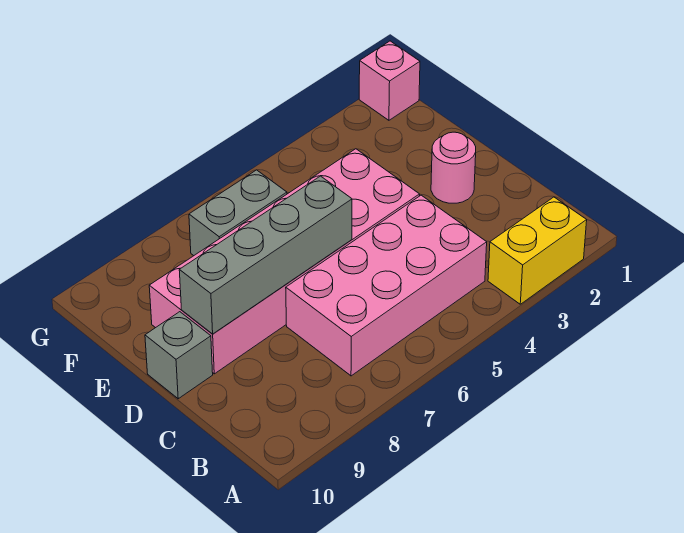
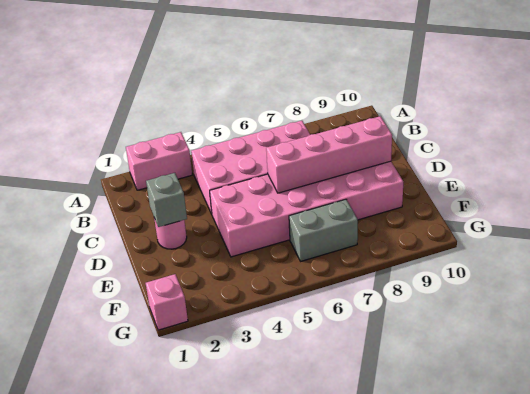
yellow 1x2 brick [488,197,587,304] -> pink 1x2 brick [126,132,192,190]
grey 1x4 brick [179,176,352,334] -> pink 1x4 brick [266,116,392,193]
grey 1x1 brick [145,312,213,399] -> grey 1x1 brick moved to [146,173,187,227]

